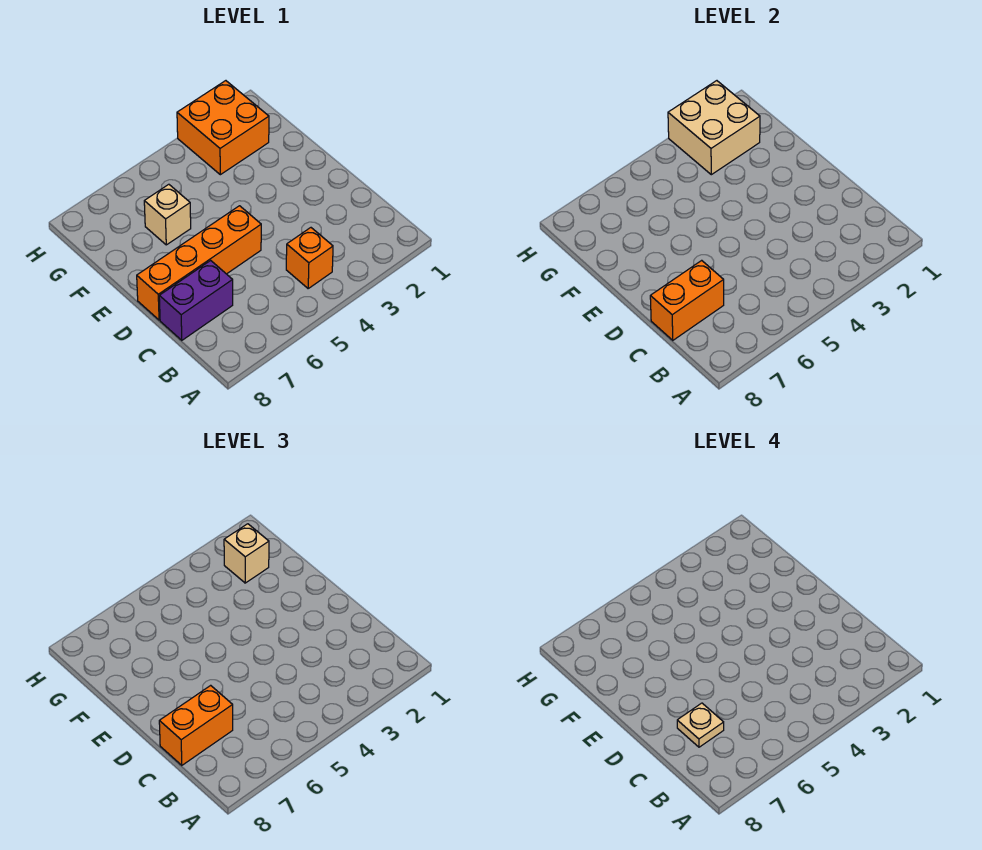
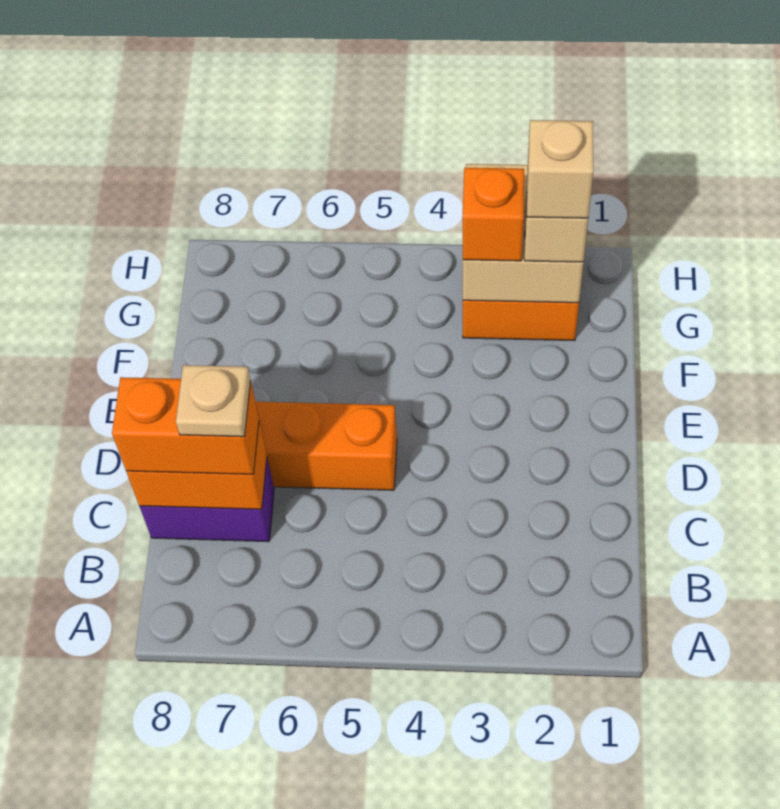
orange 1x1 brick [286,228,333,288] -> orange 1x1 brick moved to [463,168,524,261]
tan 1x1 brick [144,184,191,245] -> tan 1x1 brick moved to [527,120,594,218]

